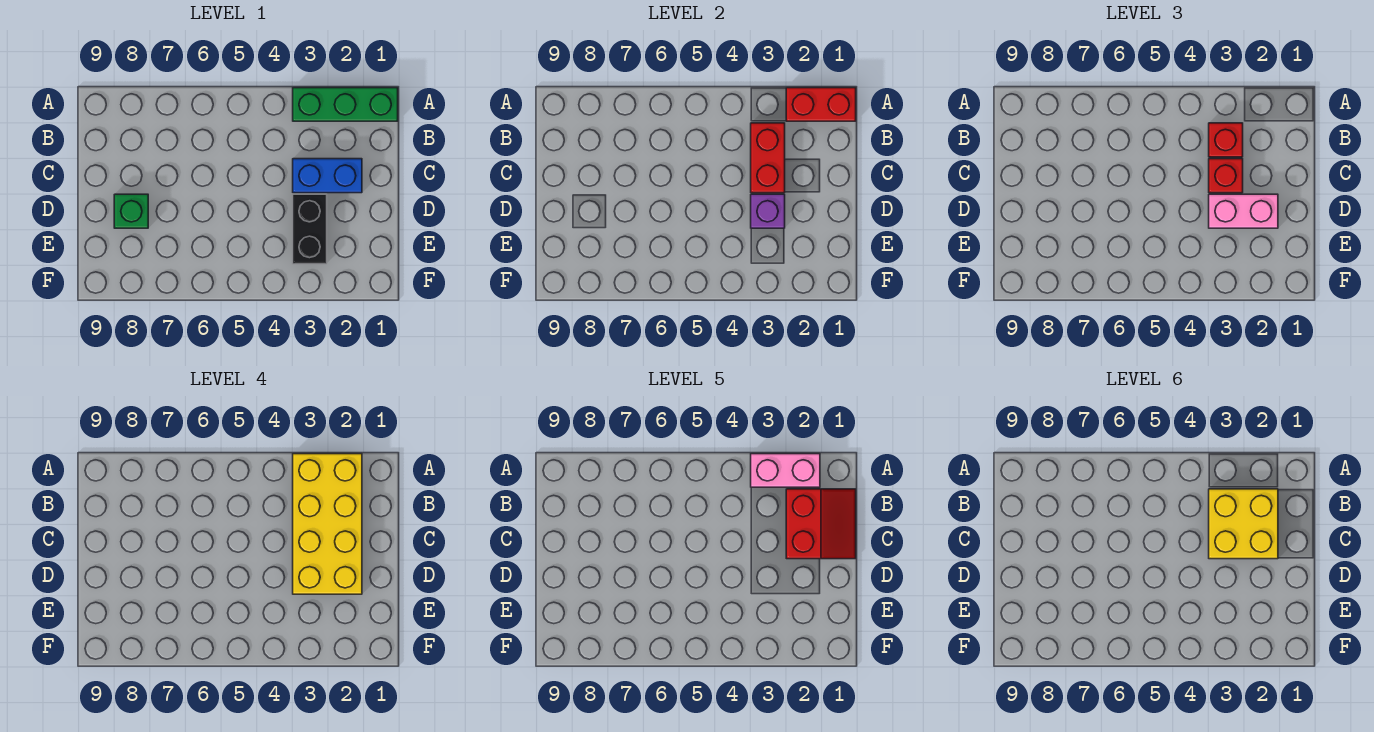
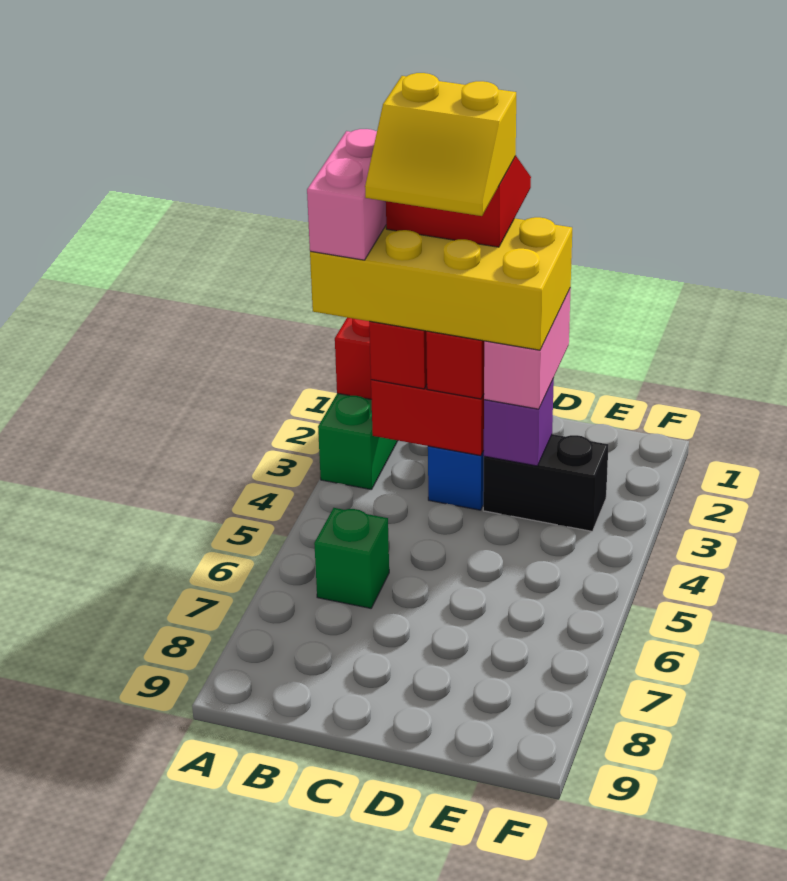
yellow 2x2 brick [1209,489,1278,559] -> yellow 2x2 slope [365,73,516,216]
green 1x1 brick [114,194,148,228] -> green 1x1 brick moved to [314,508,389,608]

